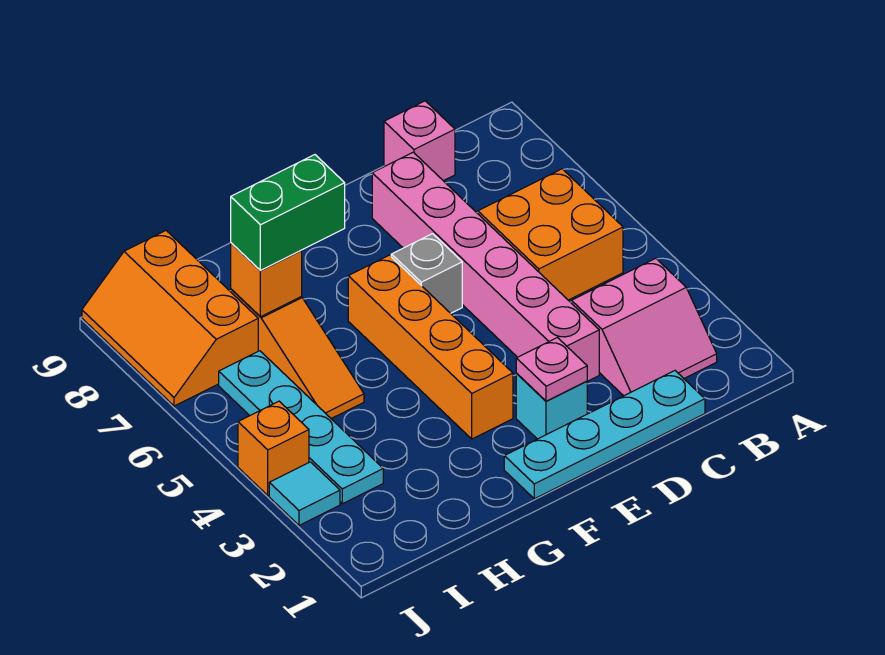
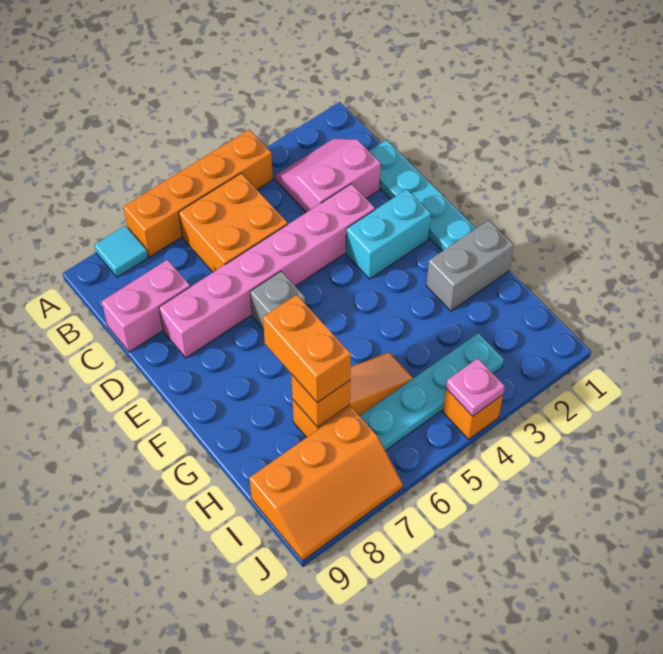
pink 2x2 slope [572,258,717,396] -> pink 2x2 slope turned to [275,139,381,212]
pink 1x1 brick [384,101,455,181] -> pink 1x2 brick [102,260,190,352]
cyan 1x1 brick [516,374,587,439] -> cyan 1x2 brick [346,189,431,279]
pink 1x1 plate [516,338,587,401] -> pink 1x1 plate moved to [446,358,505,416]
orange 1x4 brick [348,255,513,439] -> orange 1x4 brick moved to [123,130,273,257]
none -> grey 1x2 brick [426,220,514,311]
green 1x2 brick [231,155,345,270] -> orange 1x2 brick [263,295,351,403]
cyan 1x1 tile [269,462,340,525] -> cyan 1x1 tile moved to [95,226,148,277]

